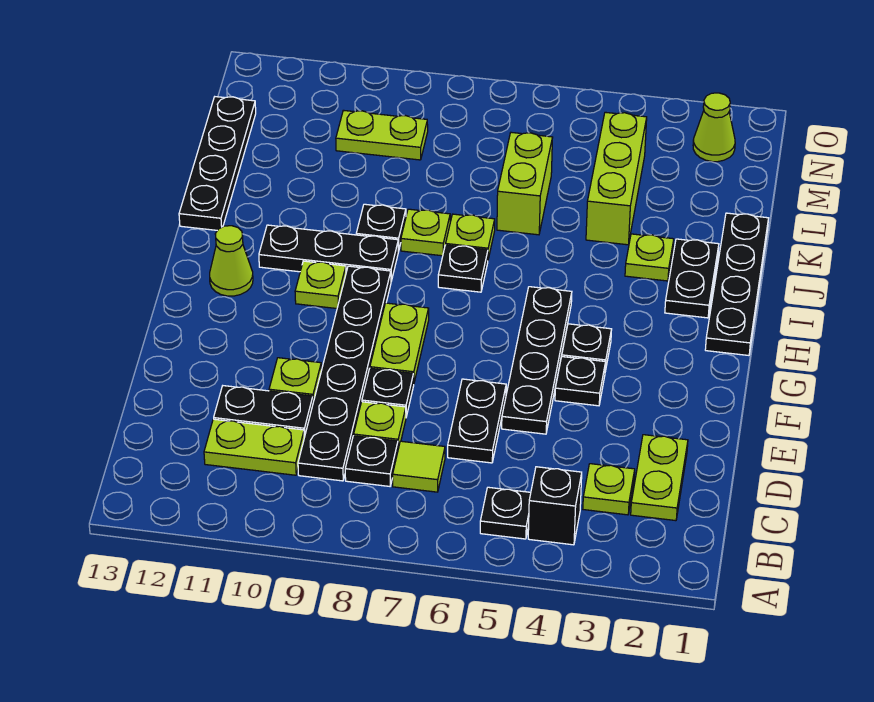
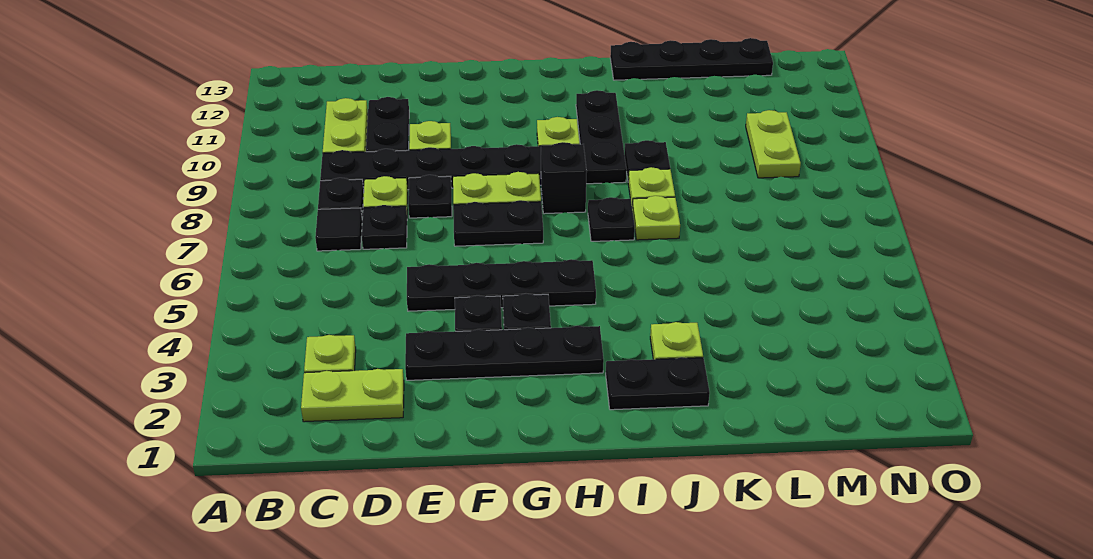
black 1x1 brick [528,467,582,545] -> black 1x1 brick moved to [541,142,587,214]
black 1x1 plate [480,487,531,539] -> black 1x1 plate moved to [362,205,407,249]
lime 1x1 tile [393,441,445,492] -> black 1x1 tile [315,208,362,251]
black 1x2 plate [448,379,506,463] -> black 1x2 plate moved to [453,200,543,246]
black 1x4 plate [705,213,769,355] -> black 1x4 plate moved to [405,326,604,380]
lime 1x1 cone [210,226,253,296] -> none
lime 1x3 brick [586,112,647,245] -> none
lime 1x2 brick [497,132,553,235] -> none
lime 1x1 cone [693,93,735,162] -> none

